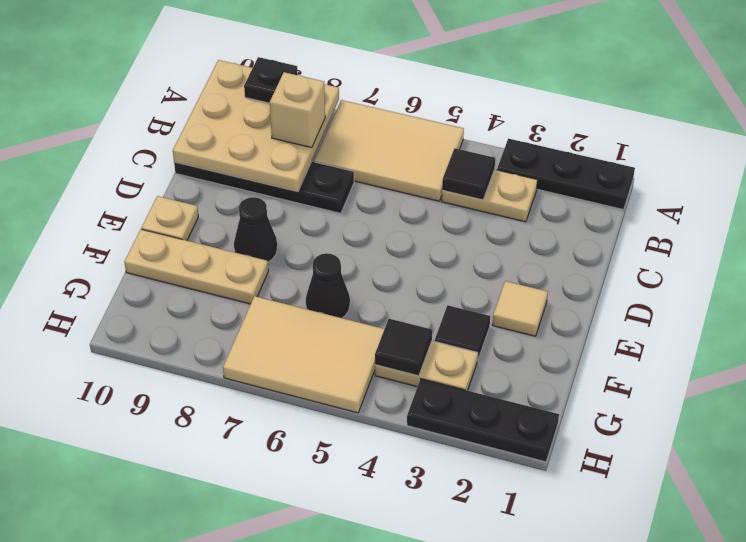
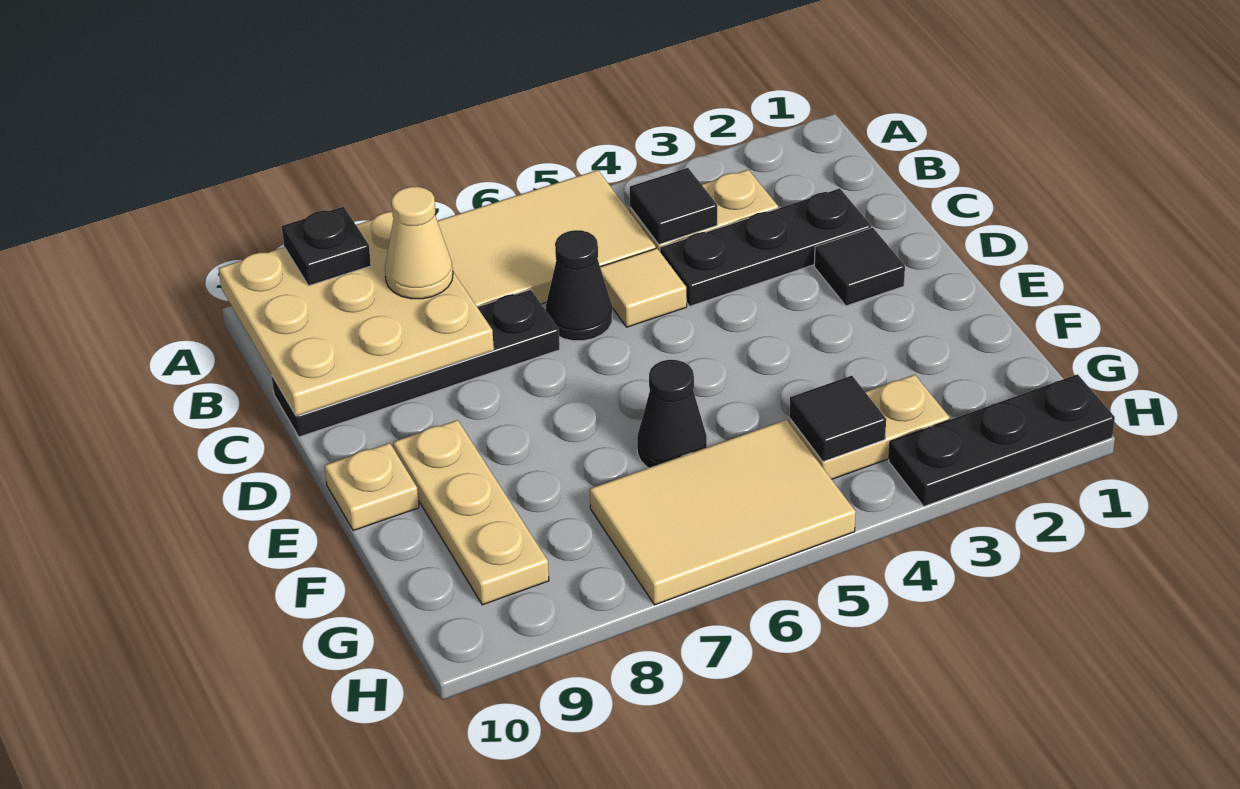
black 1x3 plate [497,139,635,210] -> black 1x3 plate moved to [660,188,871,306]
tan 1x1 brick [270,72,325,148] -> tan 1x1 cone [385,187,453,299]
tan 1x1 tile [492,281,548,336] -> tan 1x1 tile moved to [600,248,687,327]
black 1x1 cone [234,197,277,262] -> black 1x1 cone moved to [546,230,612,341]
black 1x1 tile [435,305,490,361] -> black 1x1 tile moved to [814,228,905,306]
tan 1x3 plate [124,229,268,304] -> tan 1x3 plate turned to [393,420,549,605]

